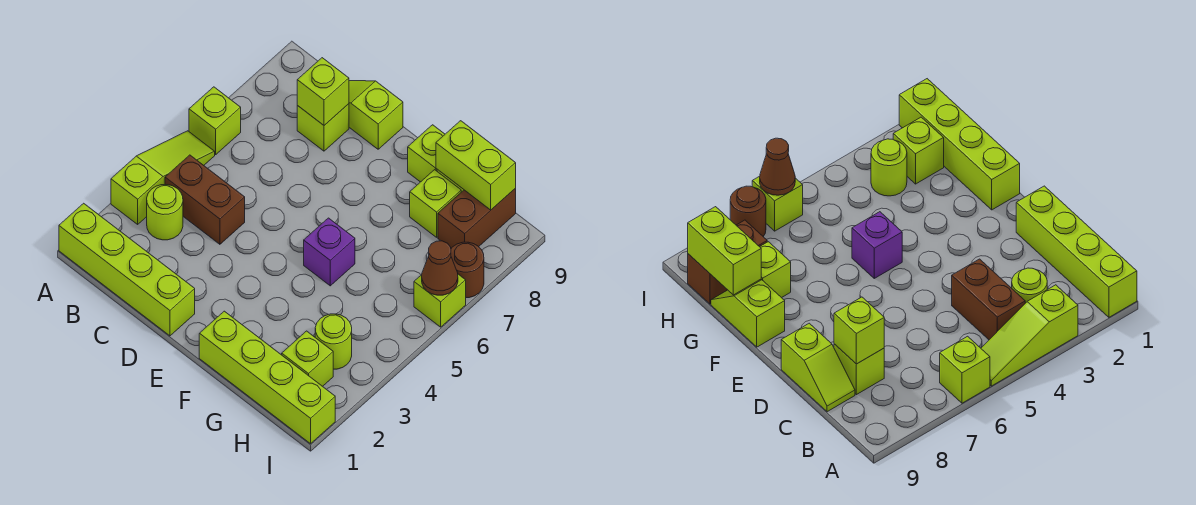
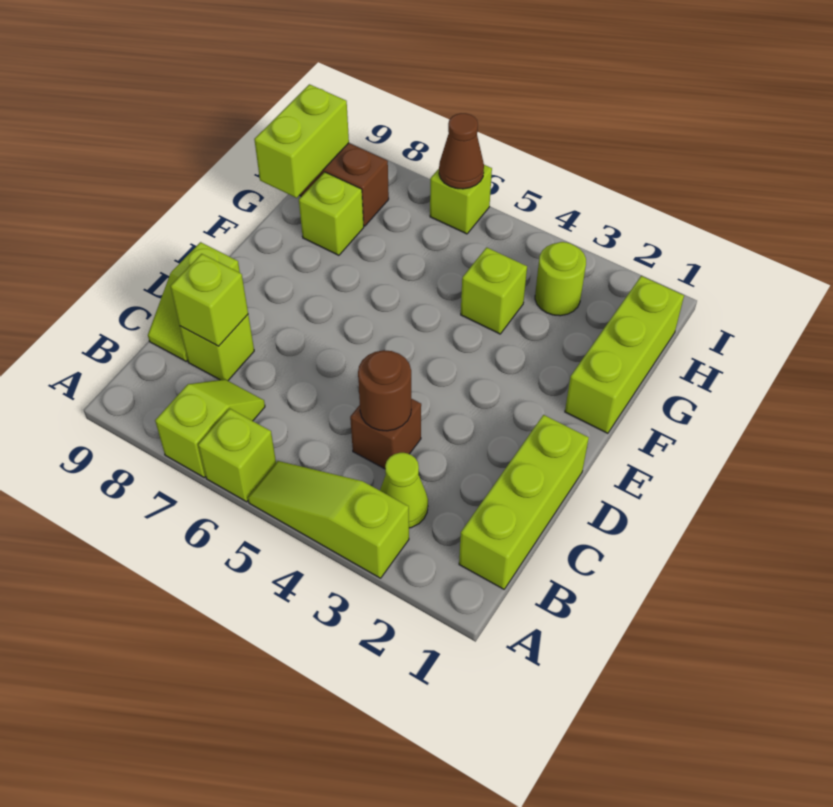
lime 1x4 brick [59,203,195,336] -> lime 1x3 brick [459,415,589,589]
lime 1x1 round brick [147,185,183,240] -> lime 1x1 cone [380,453,428,528]
brown 1x2 brick [165,155,245,244] -> brown 1x1 brick [350,399,421,469]
lime 1x4 brick [199,311,335,444] -> lime 1x3 brick [565,276,684,433]
purple 1x1 brick [304,218,355,286] -> none
lime 1x2 slope [408,125,464,192] -> lime 1x2 slope moved to [155,379,265,477]
lime 1x1 brick [282,331,333,386] -> lime 1x1 brick moved to [461,247,527,334]
brown 1x1 round brick [451,242,484,298] -> brown 1x1 round brick moved to [358,350,411,431]

